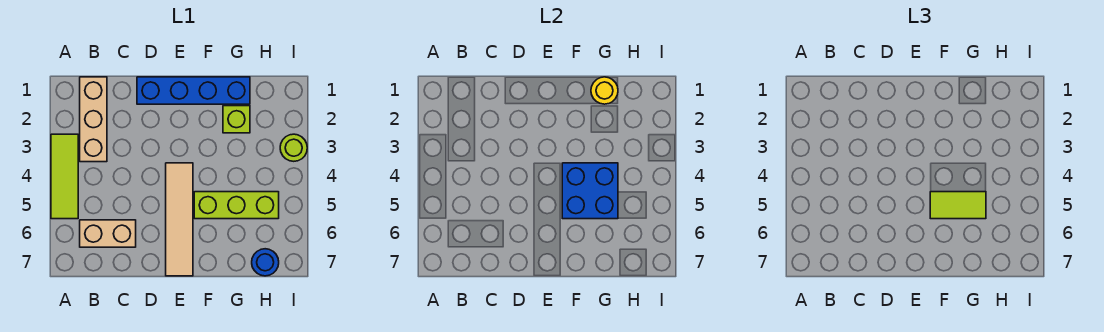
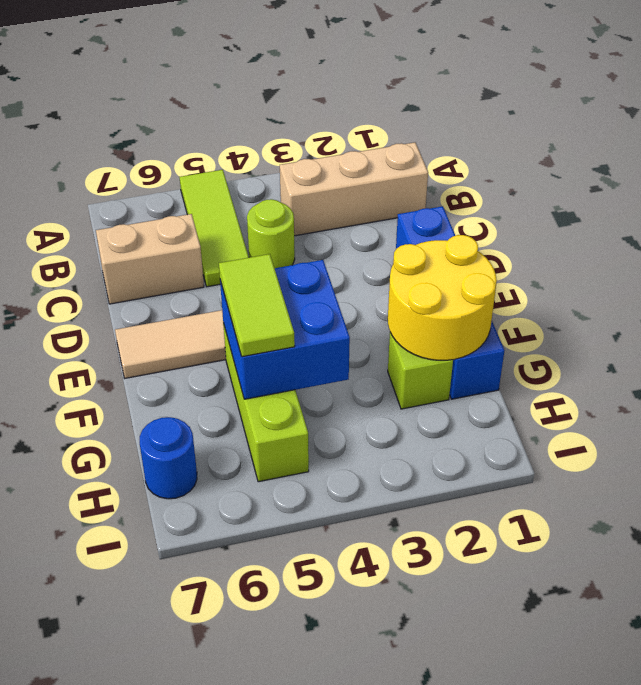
lime 1x3 tile [51,134,78,219] -> lime 1x3 tile turned to [180,170,249,287]
tan 1x2 brick [80,220,136,247] -> tan 1x2 brick turned to [96,214,204,304]
yellow 1x1 round brick [591,77,618,104] -> yellow 2x2 round brick [388,235,497,360]
lime 1x1 round brick [280,134,307,161] -> lime 1x1 round brick moved to [247,199,295,268]

